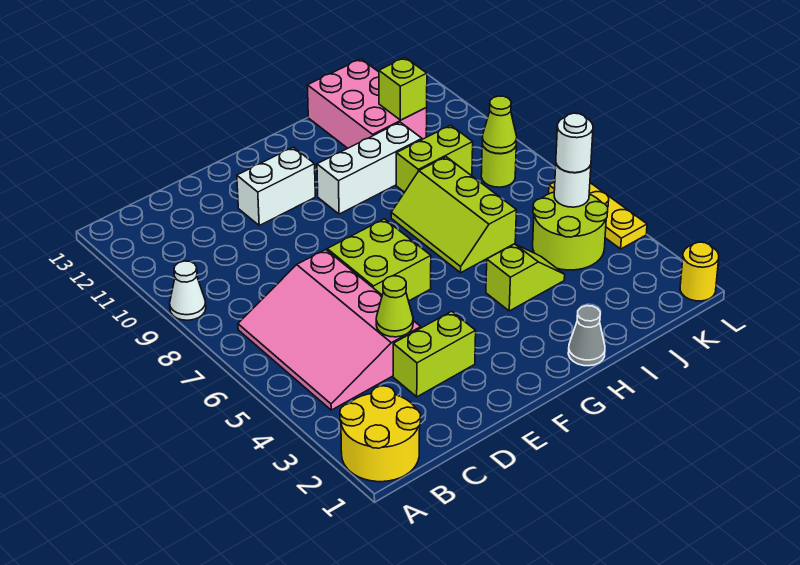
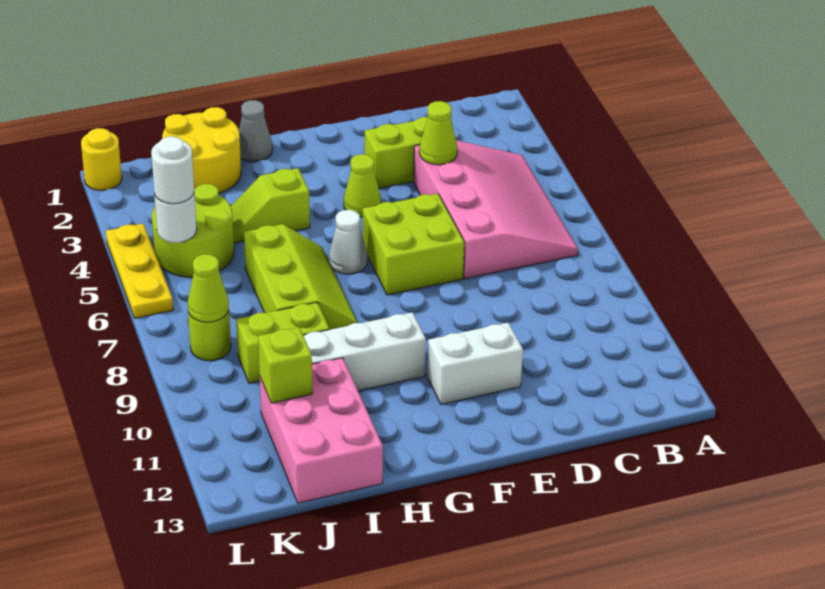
yellow 2x2 round brick [340,386,421,482] -> yellow 2x2 round brick moved to [162,107,241,193]
white 1x1 cone [170,261,206,320] -> white 1x1 cone moved to [329,210,367,274]
none -> lime 1x1 cone [344,154,381,217]

